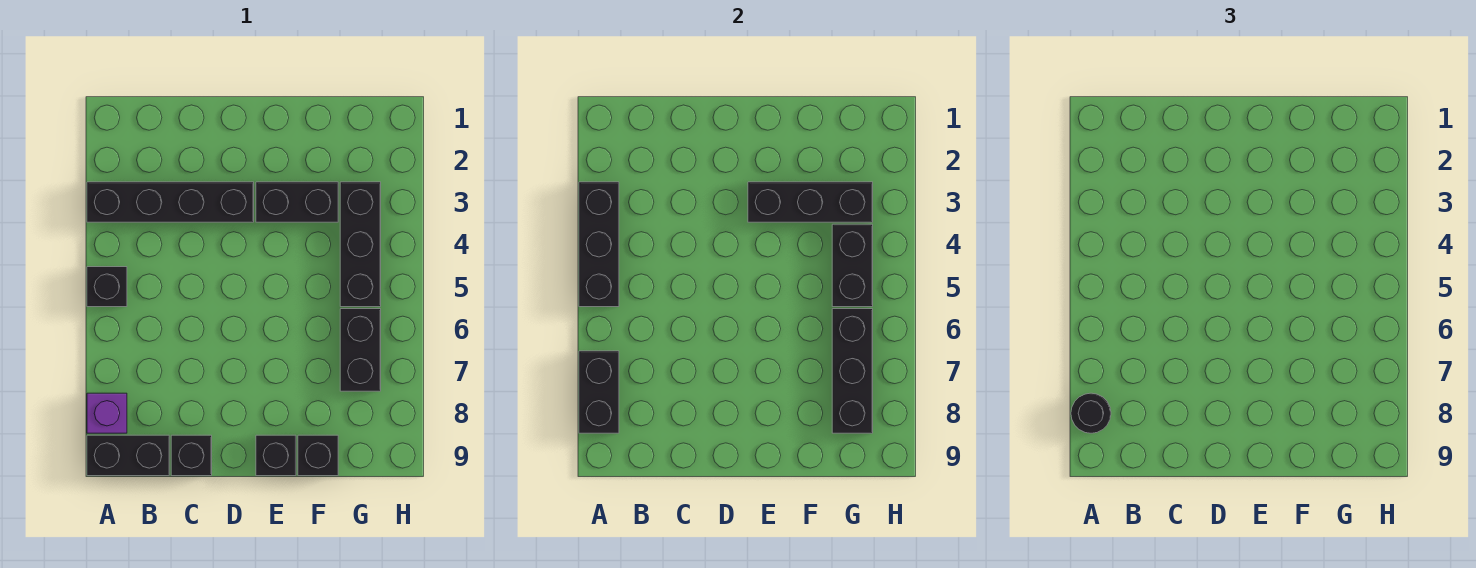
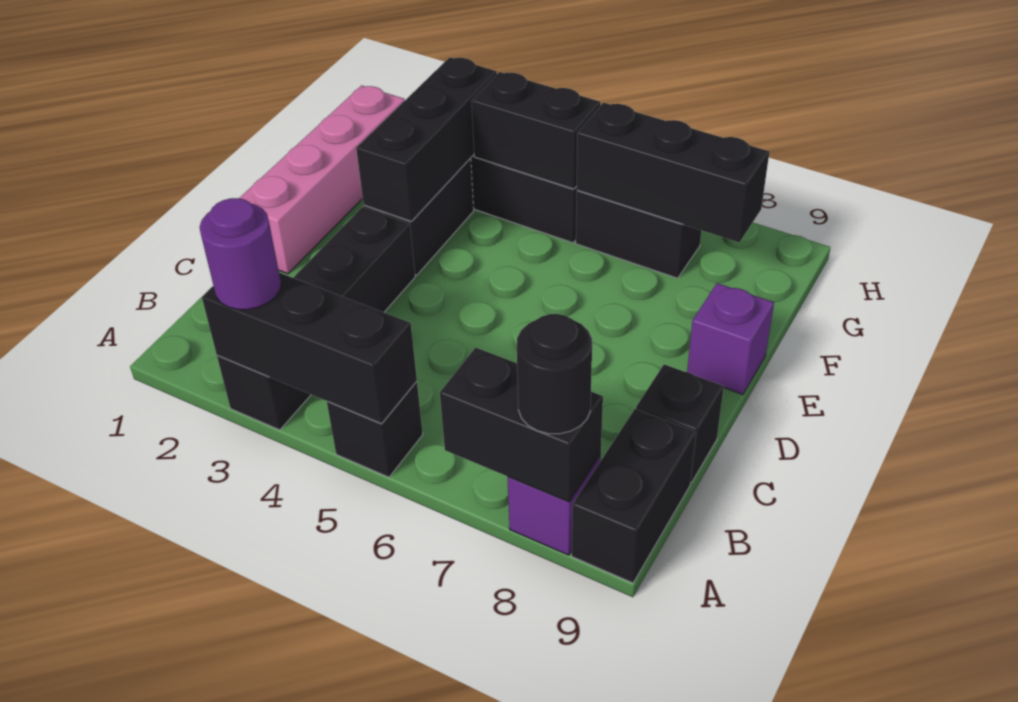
none -> purple 1x1 round brick [200,198,281,310]
none -> pink 1x4 brick [239,86,405,274]
black 1x1 brick [256,435,296,476] -> purple 1x1 brick [687,283,774,395]
black 1x1 brick [298,435,338,476] -> none

